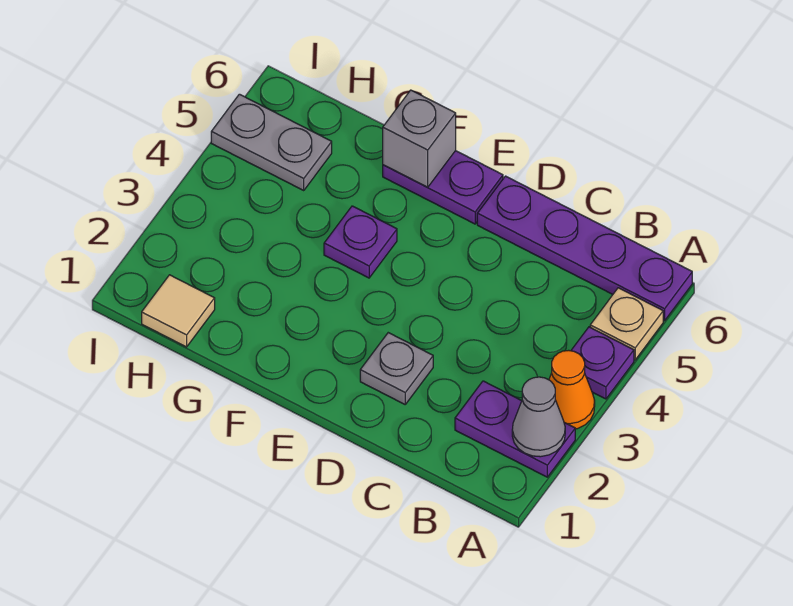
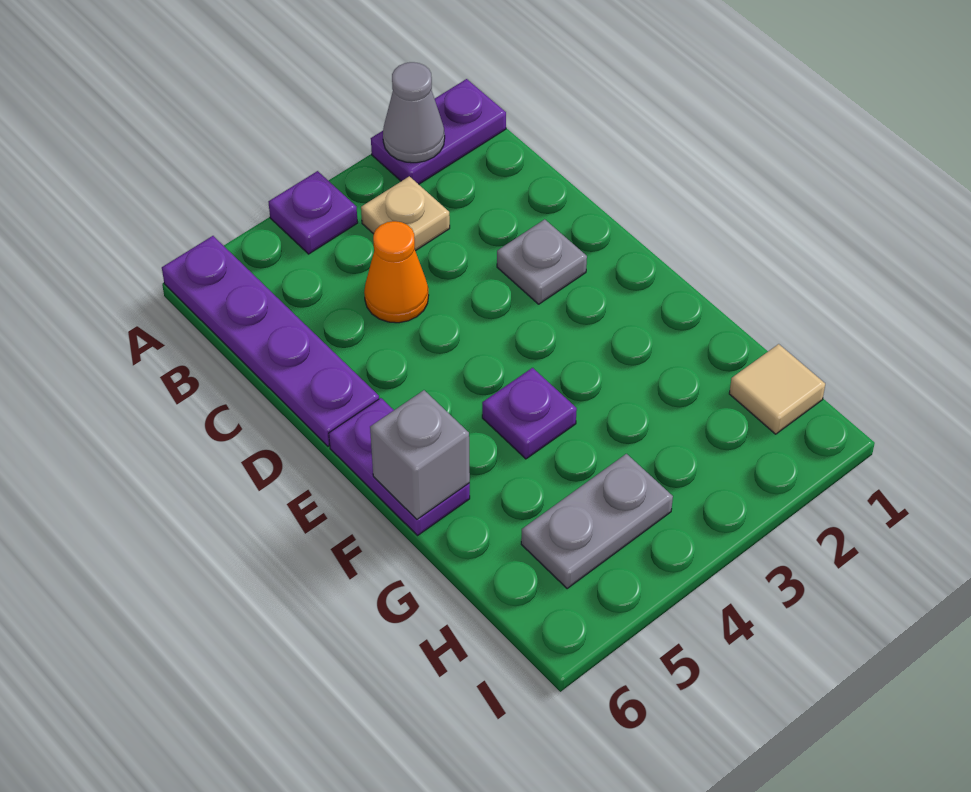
purple 1x2 plate [455,381,575,477] -> purple 1x2 plate turned to [371,79,506,184]
orange 1x1 cone [549,350,595,429] -> orange 1x1 cone moved to [364,221,429,323]
tan 1x1 plate [590,288,663,360] -> tan 1x1 plate moved to [361,176,450,251]
grey 1x2 plate [211,94,332,190] -> grey 1x2 plate turned to [521,454,673,589]

